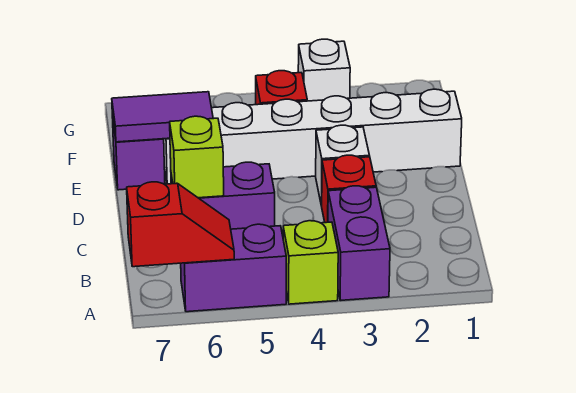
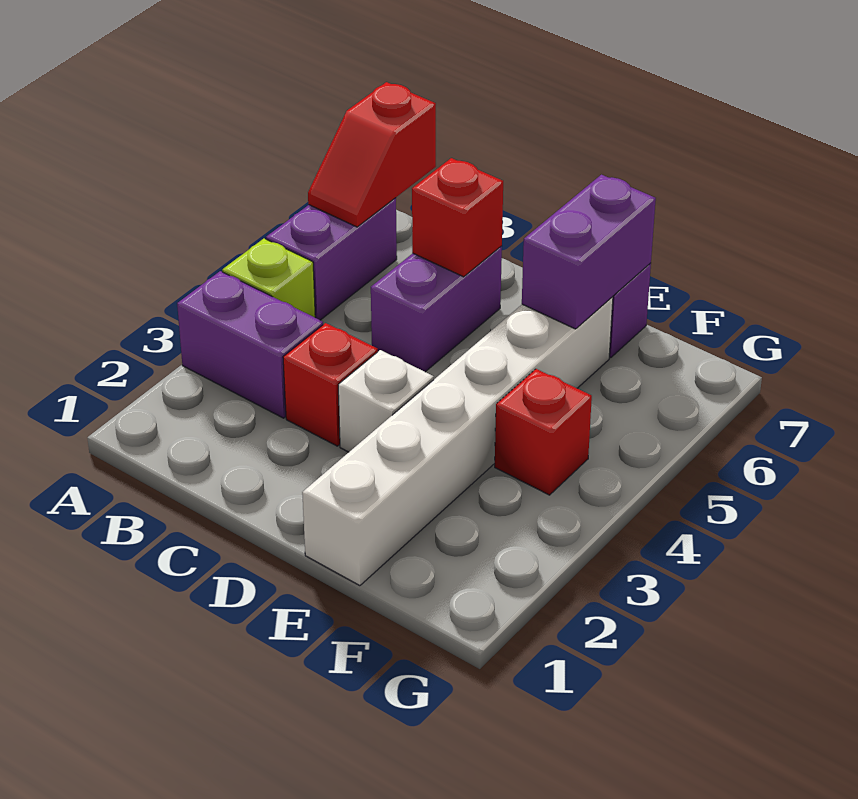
lime 1x1 brick [170,116,224,198] -> red 1x1 brick [412,158,503,277]
purple 1x2 tile [112,92,213,142] -> purple 1x2 brick [522,175,656,329]
white 1x1 brick [298,39,350,101] -> none

